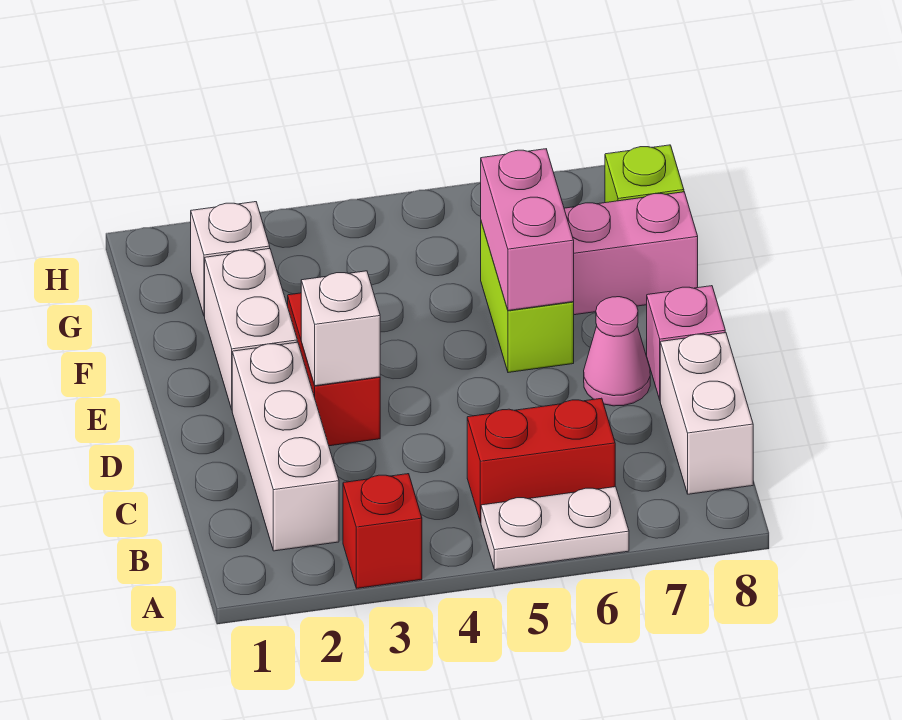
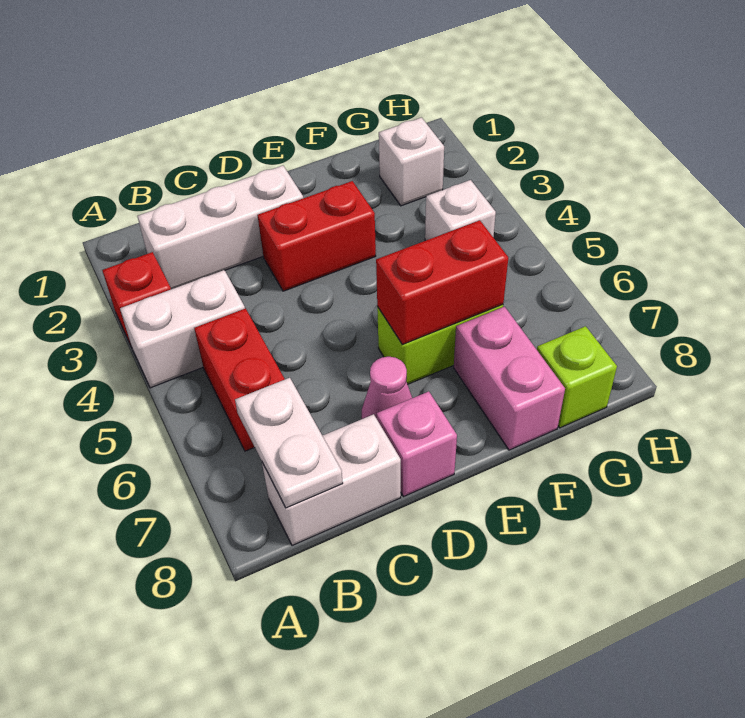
white 1x2 plate [481,487,629,570] -> white 1x2 plate moved to [235,378,343,508]
white 1x1 brick [301,271,380,386] -> white 1x1 brick moved to [425,180,496,241]
white 1x2 brick [205,249,297,409] -> white 1x2 brick moved to [120,270,245,388]
pink 1x2 brick [481,149,574,311] -> red 1x2 brick [376,220,508,344]

